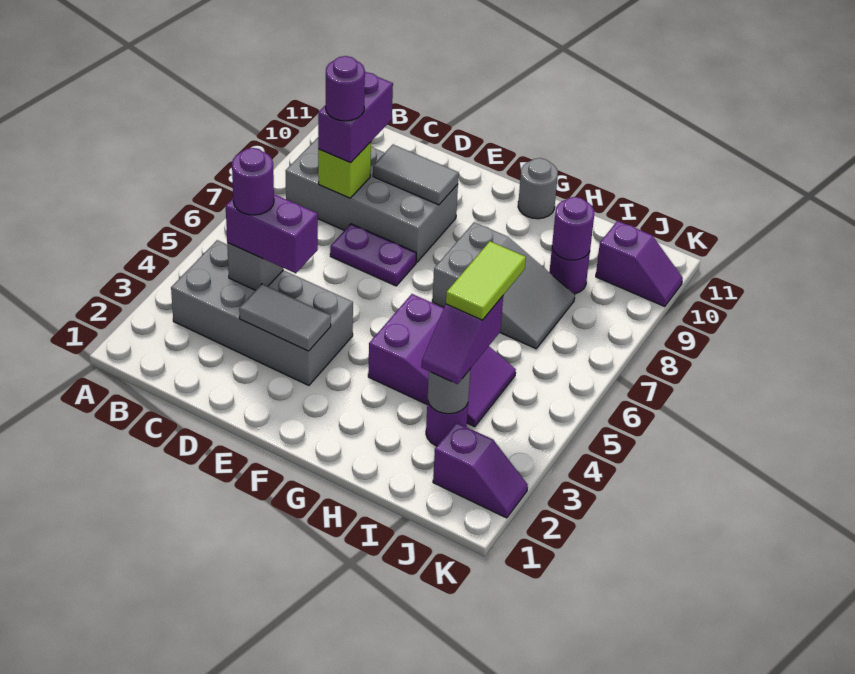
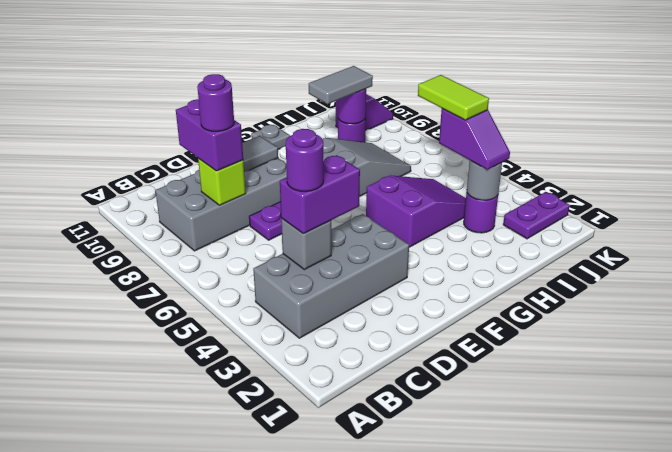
grey 1x2 tile [239,284,331,351] -> grey 1x2 tile moved to [309,66,373,104]
grey 1x1 round brick [518,158,558,219] -> grey 1x1 plate [251,125,290,150]
purple 1x2 slope [433,422,528,518] -> purple 1x2 plate [503,192,570,239]

